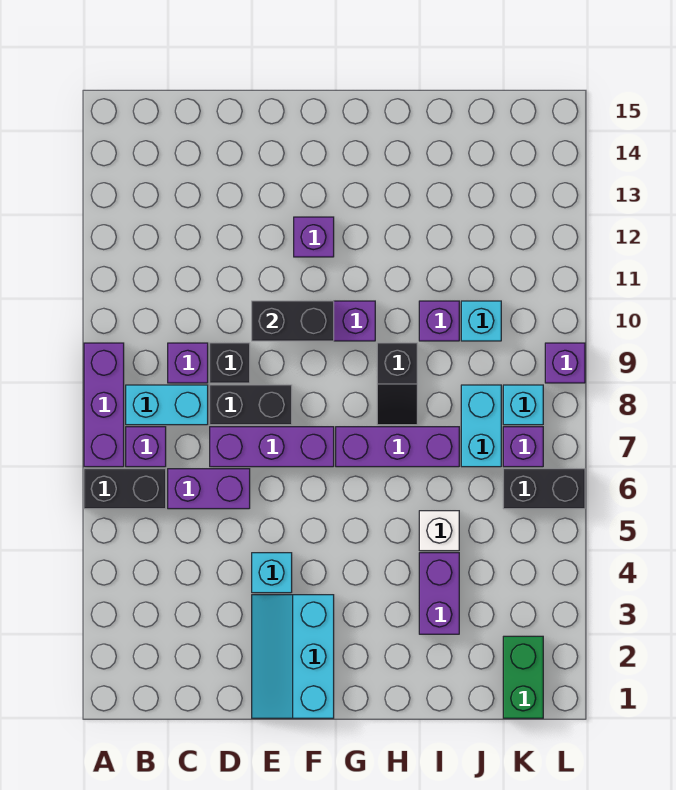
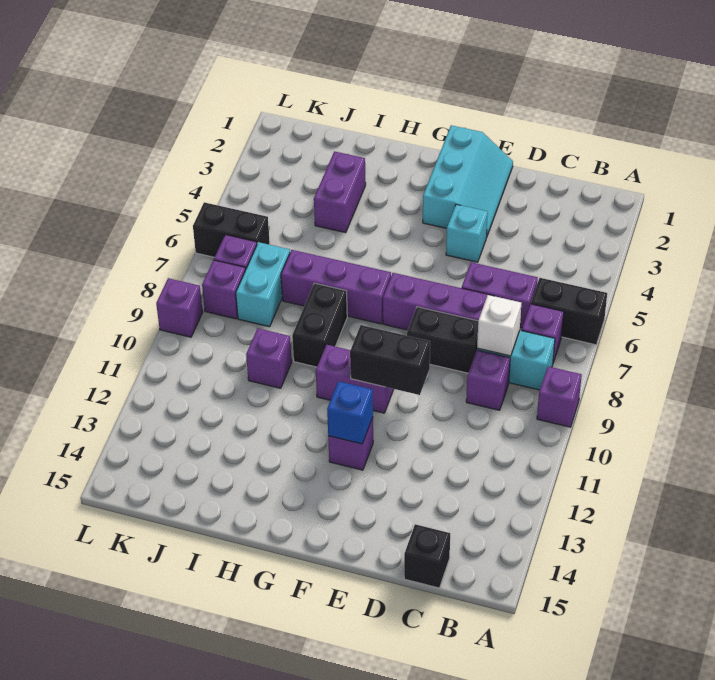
purple 1x3 brick [84,343,124,467] -> purple 1x1 brick [537,366,582,427]
black 1x1 brick [210,343,250,383] -> black 1x1 brick moved to [404,524,450,588]
none -> blue 1x1 brick [327,381,373,444]
black 1x2 slope [377,343,417,425] -> black 1x2 brick [292,283,347,367]
white 1x1 brick [419,511,459,551] -> white 1x1 brick moved to [477,295,521,356]
cyan 1x1 brick [461,301,501,341] -> none
green 1x2 brick [503,636,543,718] -> none
cyan 1x1 brick [503,385,543,425] -> purple 1x1 brick [202,260,245,319]

